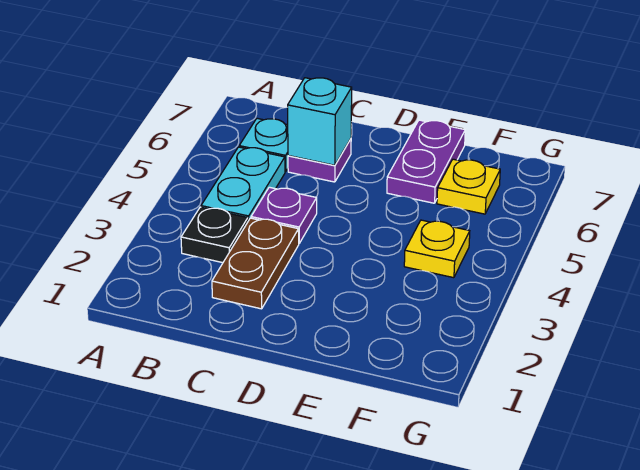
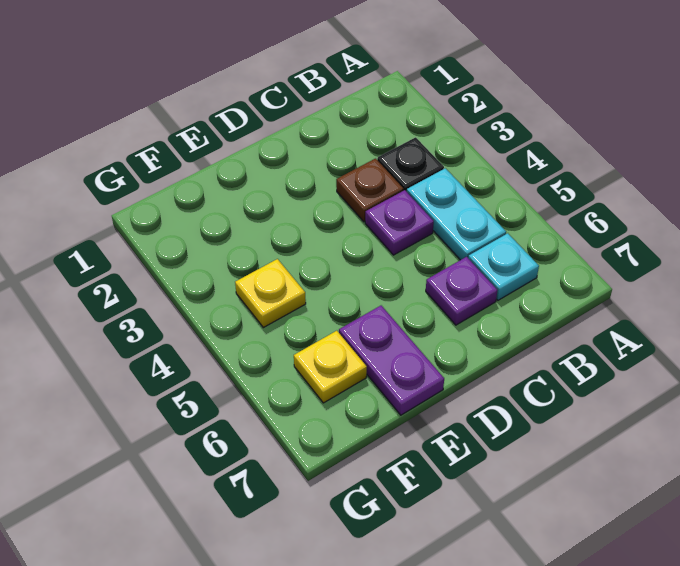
brown 1x2 plate [212,218,299,309] -> brown 1x1 plate [336,159,403,222]
cyan 1x1 brick [288,78,352,165] -> none

